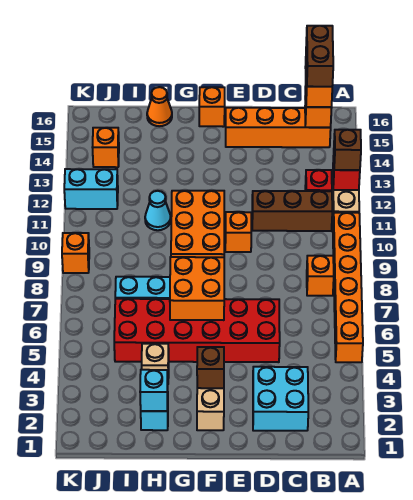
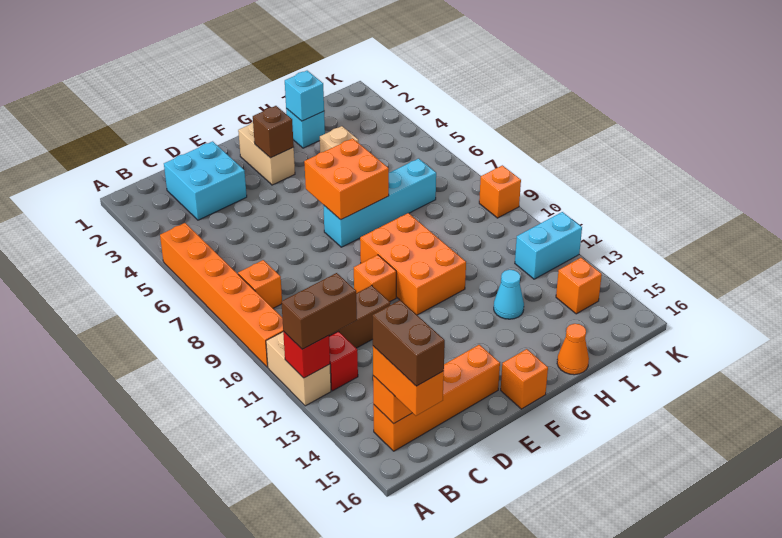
brown 1x1 brick [334,130,361,170] -> brown 1x2 brick [281,273,357,349]
red 2x6 brick [114,299,280,362] -> none
cyan 1x1 cone [145,191,171,230] -> cyan 1x1 cone moved to [494,270,524,319]

